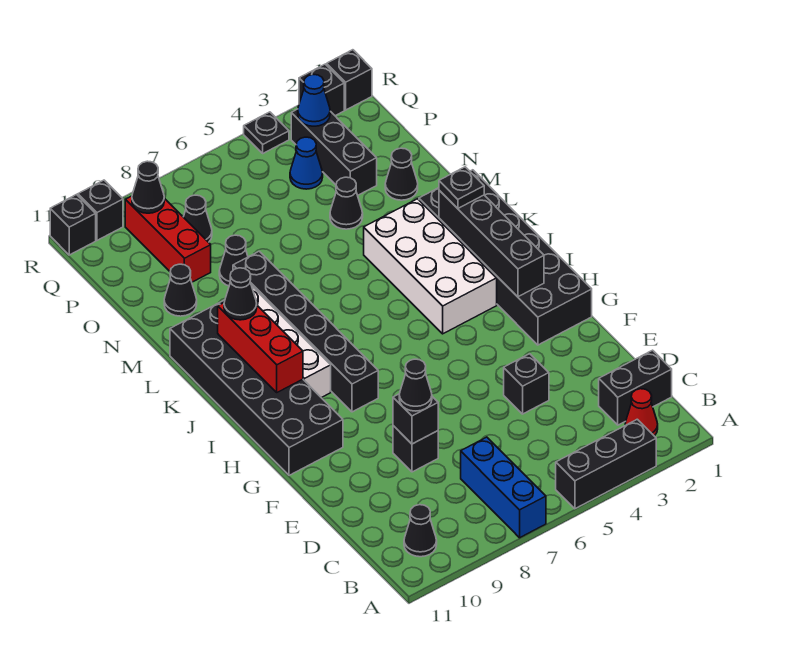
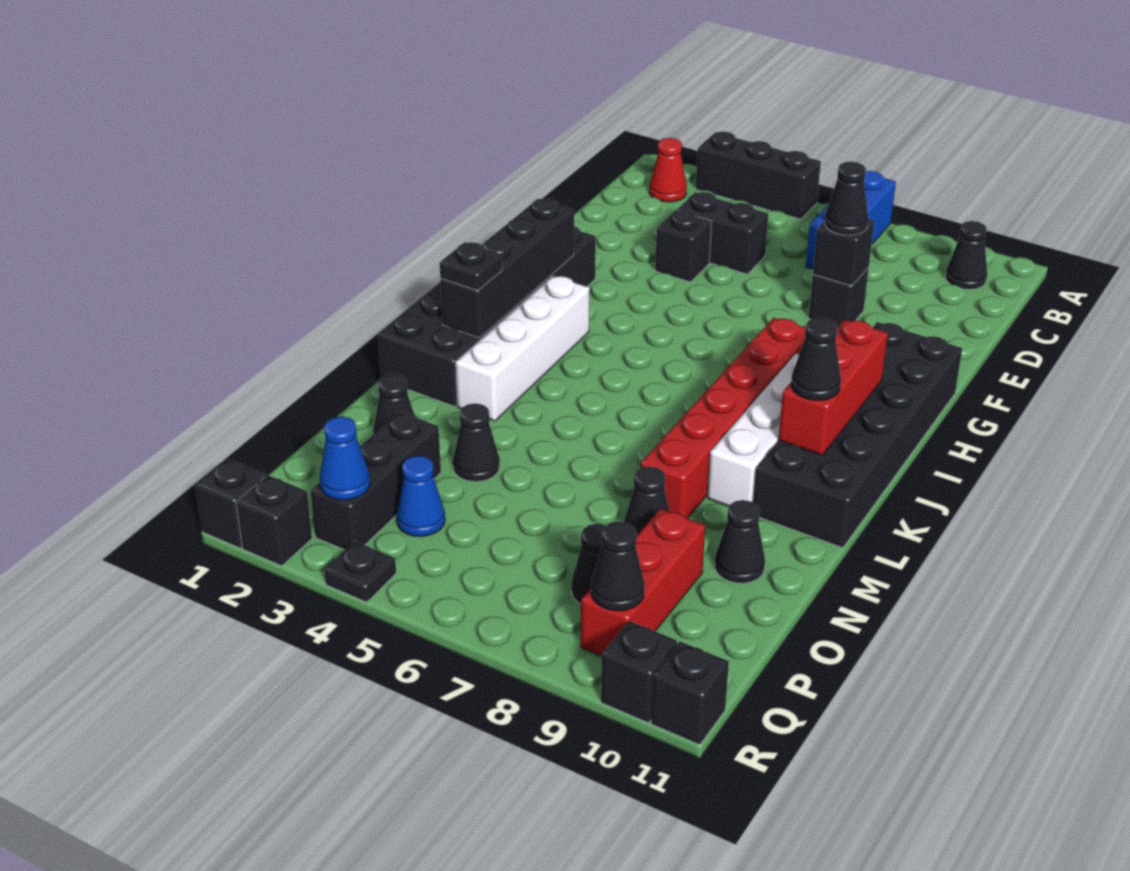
black 1x2 brick [599,350,672,425] -> black 1x2 brick moved to [677,192,768,274]
black 1x6 brick [233,251,378,412] -> red 1x6 brick [641,318,806,518]
white 2x4 brick [364,199,497,334] -> white 1x4 brick [456,276,590,421]

